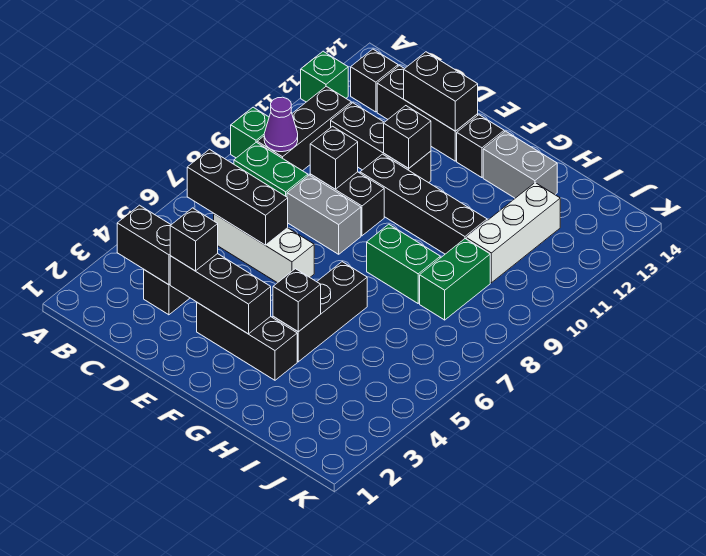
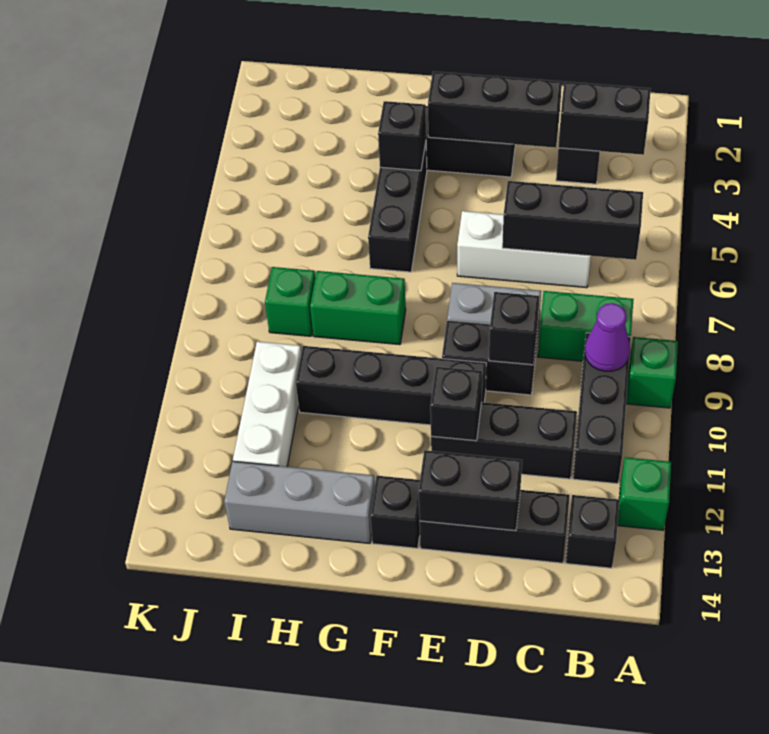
black 1x1 brick [170,208,218,271] -> none
grey 1x2 brick [483,131,557,198] -> grey 1x3 brick [224,461,375,544]
green 1x2 brick [420,239,490,320] -> green 1x1 brick [265,267,315,336]

